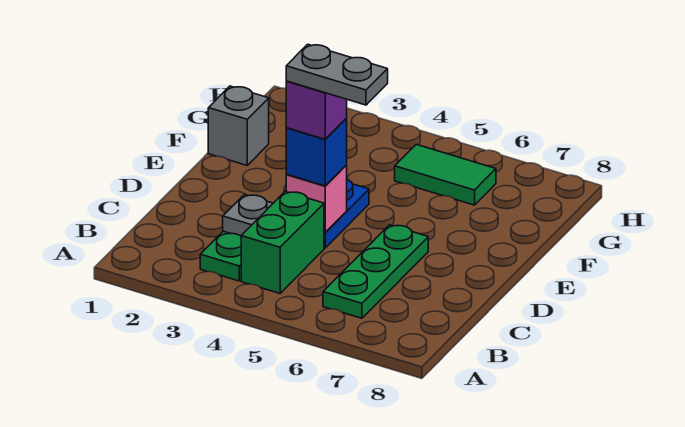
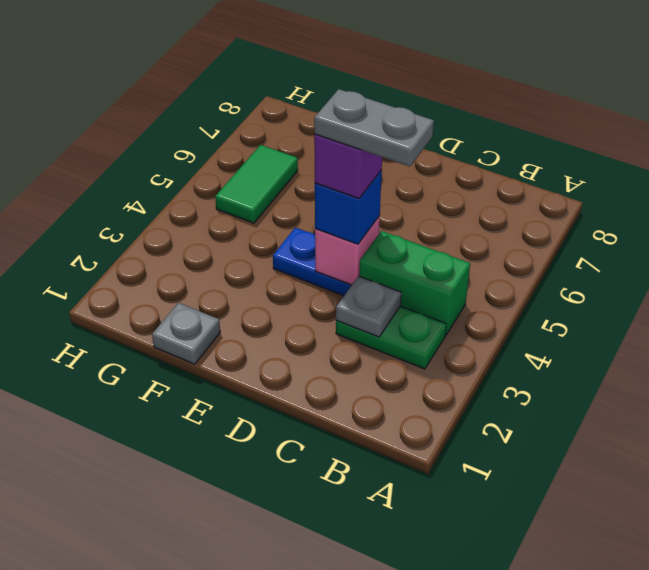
green 1x3 plate [323,225,428,318] -> none
grey 1x2 plate [286,44,388,105] -> grey 1x2 plate turned to [314,89,434,167]
grey 1x1 brick [208,86,269,165] -> grey 1x1 plate [152,303,220,364]

